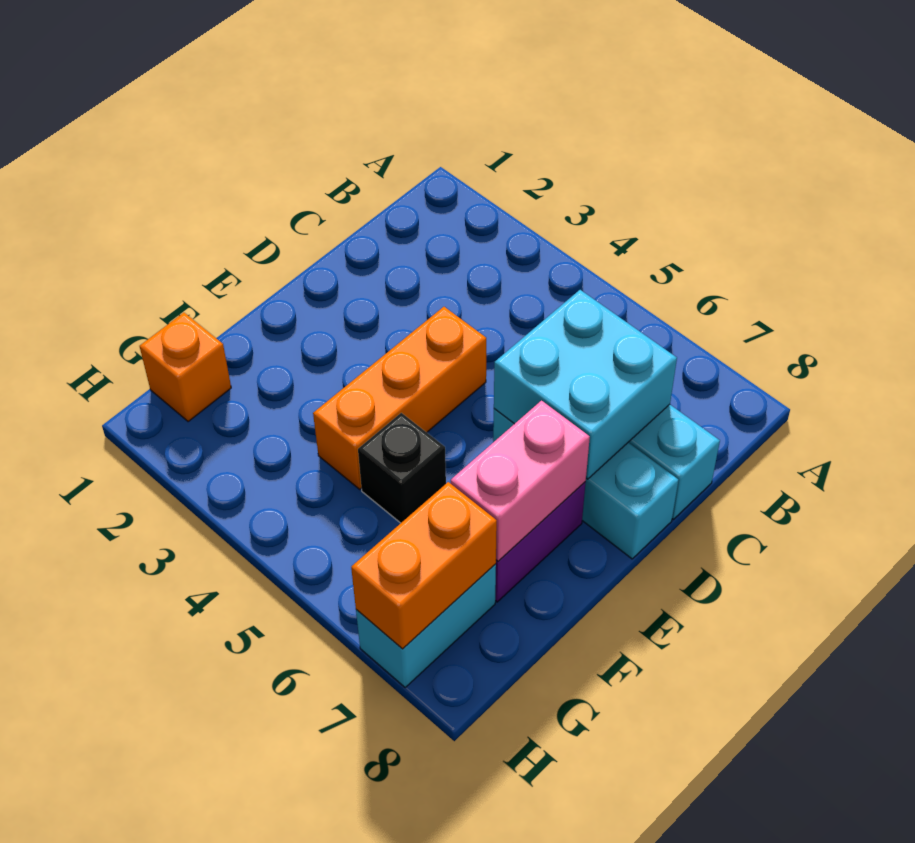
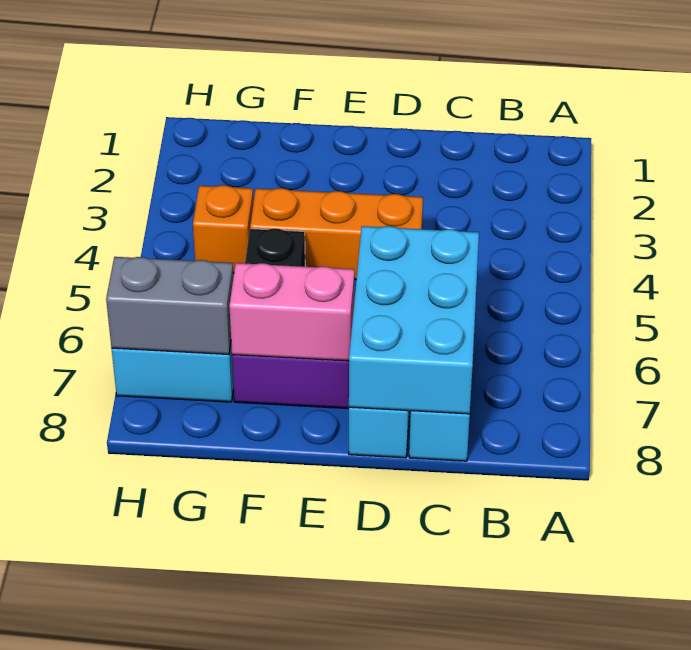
cyan 2x2 brick [494,290,677,479] -> cyan 2x3 brick [349,226,479,414]
orange 1x1 brick [140,313,231,422] -> orange 1x1 brick moved to [193,185,253,273]
orange 1x2 brick [351,482,497,649] -> grey 1x2 brick [106,257,233,355]

